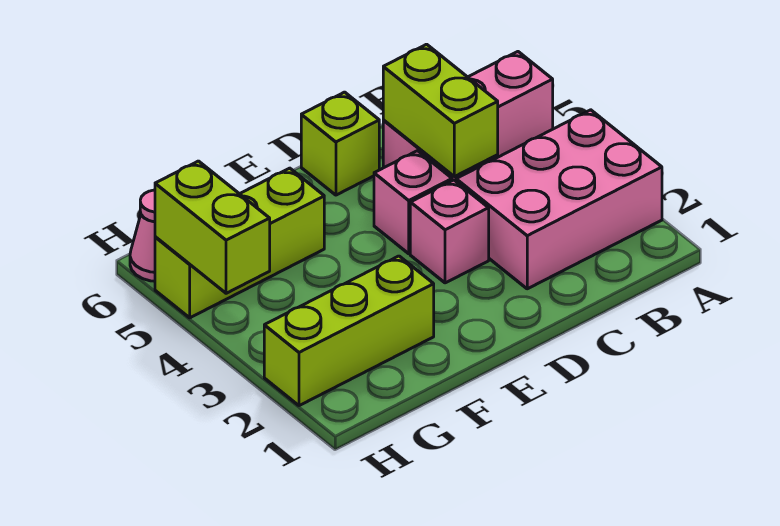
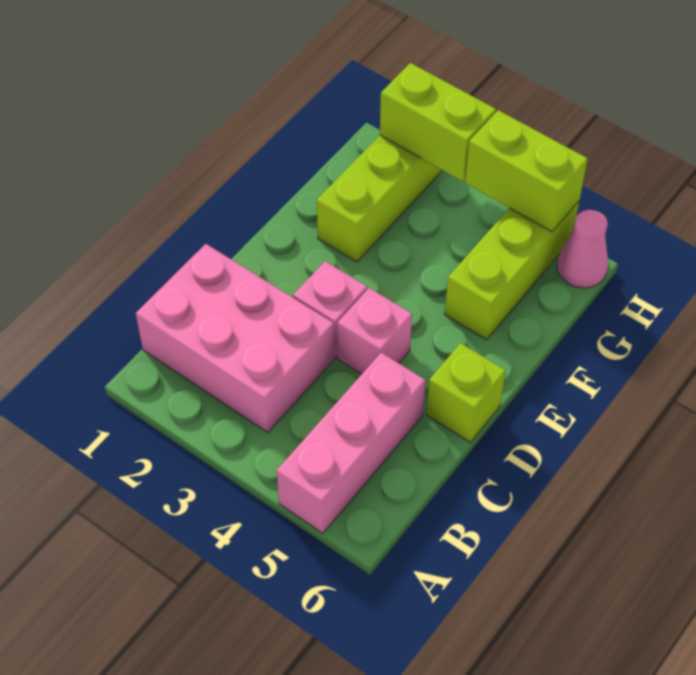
pink 2x3 brick [456,110,662,289] -> pink 2x3 brick turned to [136,244,334,433]
lime 1x2 brick [383,44,498,177] -> lime 1x2 brick moved to [380,63,496,181]

